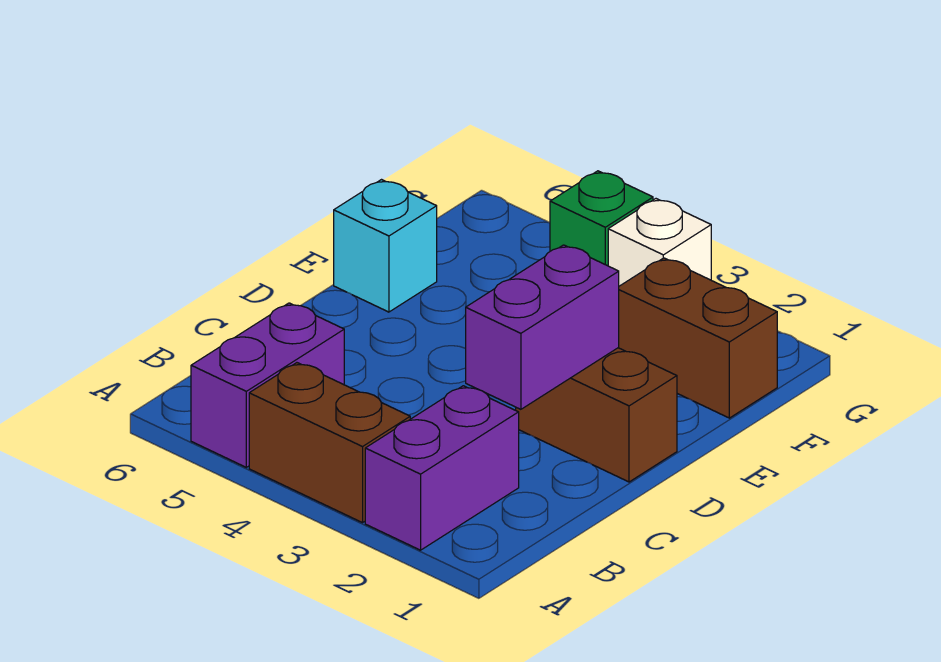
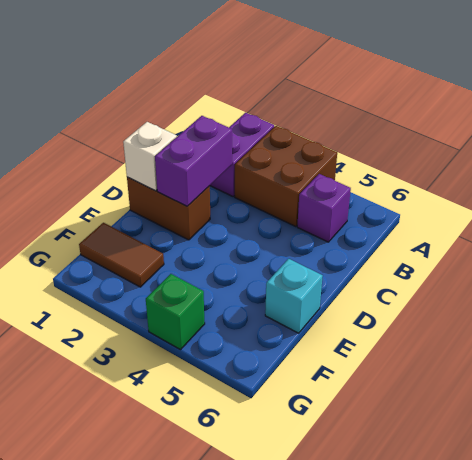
brown 1x2 brick [249,363,410,523] -> brown 2x2 brick [235,126,337,226]
purple 1x2 brick [191,303,344,467] -> purple 1x1 brick [297,174,351,242]
brown 1x2 brick [618,258,777,418] -> brown 1x2 tile [79,223,164,287]
white 1x1 brick [608,199,711,286] -> white 1x1 brick moved to [123,122,177,191]

